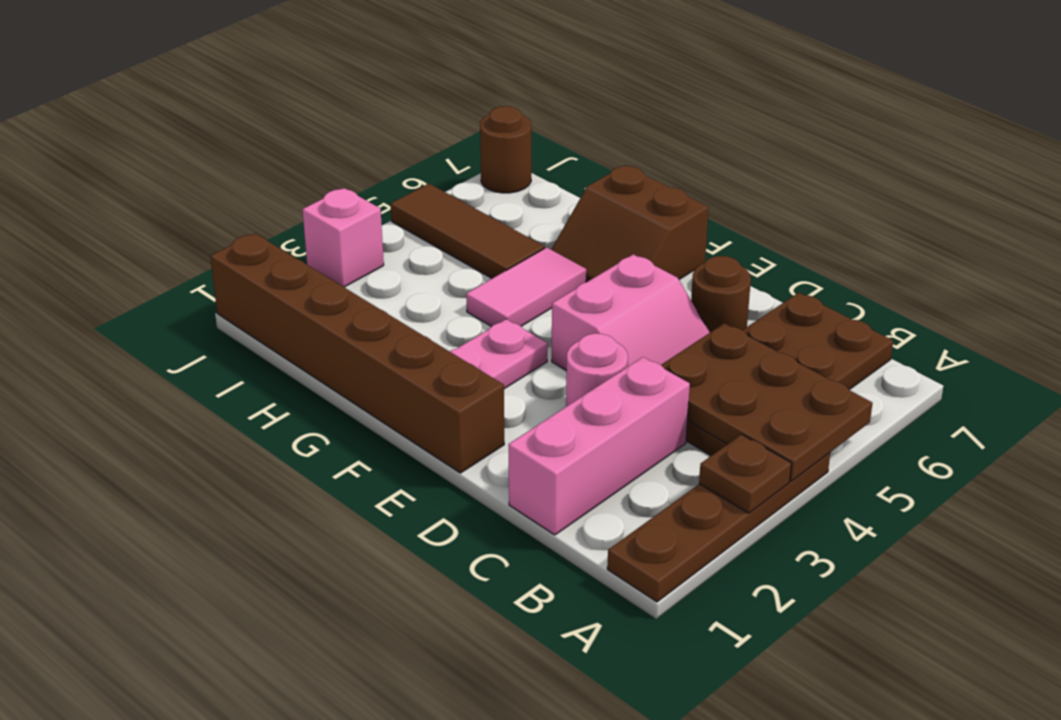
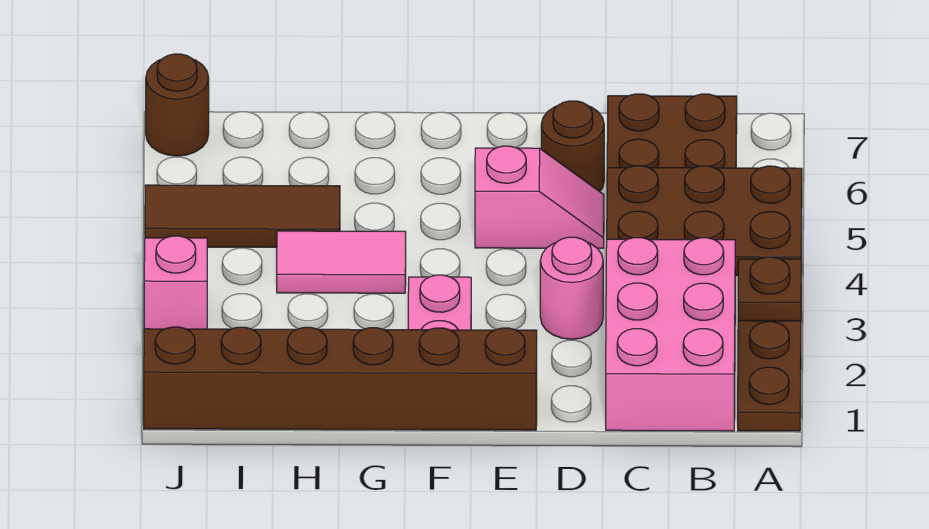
pink 1x3 brick [508,357,690,535] -> pink 2x3 brick [606,238,736,431]
pink 2x2 slope [552,254,710,371] -> pink 1x2 slope [475,146,604,248]
brown 2x2 slope [551,165,709,282] -> none
pink 1x2 tile [466,247,586,327] -> pink 1x2 tile turned to [277,231,406,293]

